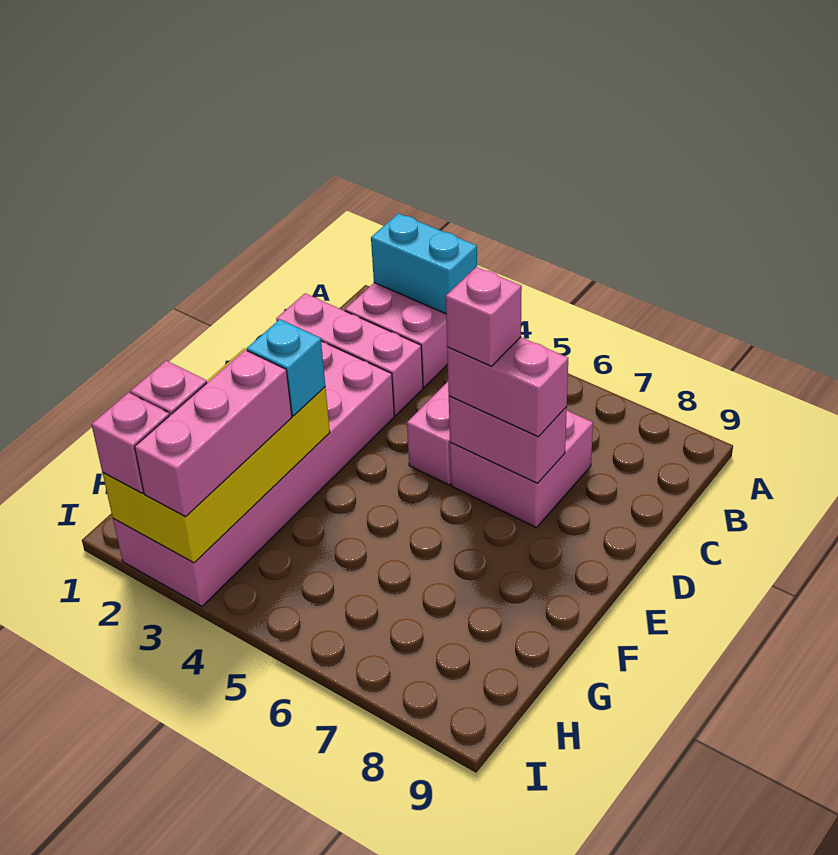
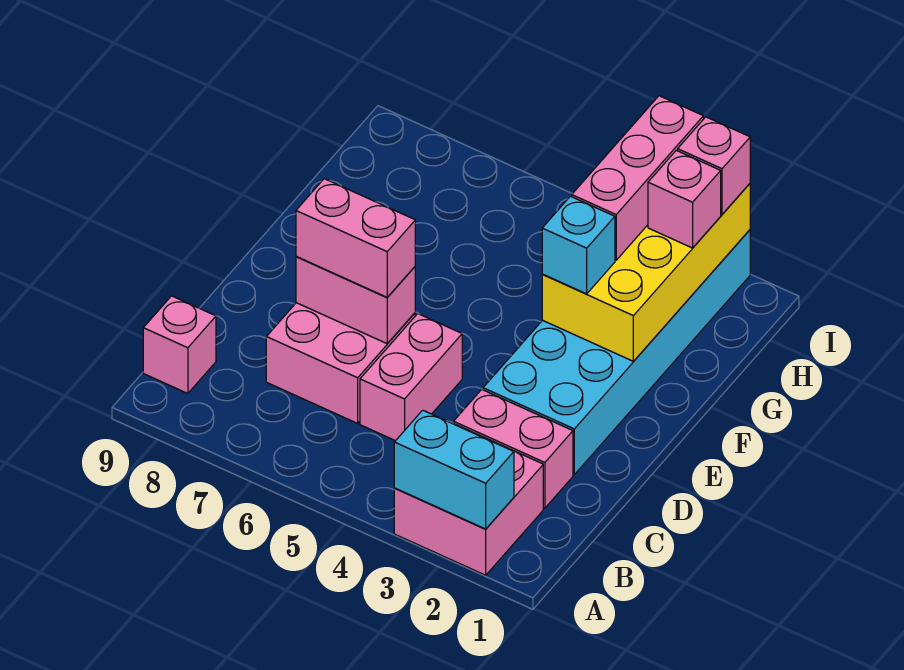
pink 1x3 brick [276,293,423,415] -> pink 1x2 brick [454,390,573,508]
pink 2x6 brick [113,341,394,606] -> cyan 2x6 brick [483,230,750,474]
pink 1x1 brick [446,267,522,366] -> pink 1x1 brick moved to [143,296,216,393]

